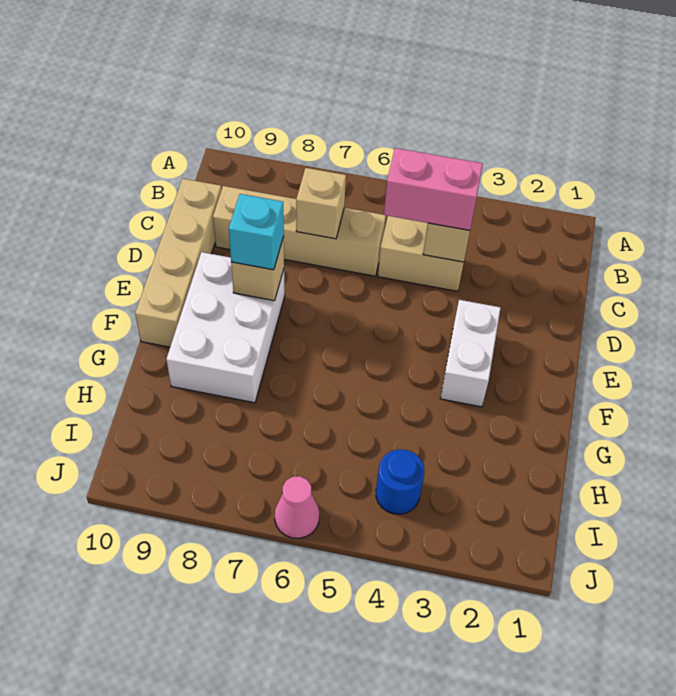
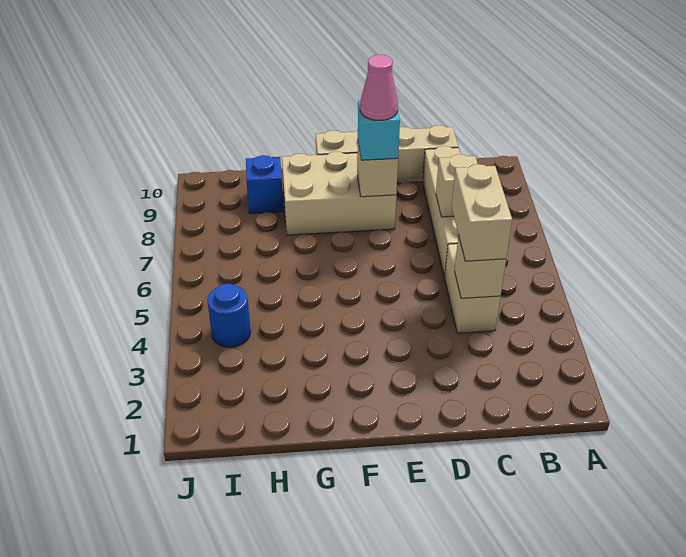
pink 1x2 brick [384,148,483,230] -> tan 1x2 brick [452,164,512,261]
white 1x2 brick [440,300,500,407] -> none
white 2x3 brick [166,252,285,403] -> tan 2x3 brick [282,152,396,235]
none -> blue 1x1 brick [246,155,283,214]
pink 1x1 cone [275,476,319,538] -> pink 1x1 cone moved to [360,55,398,120]

